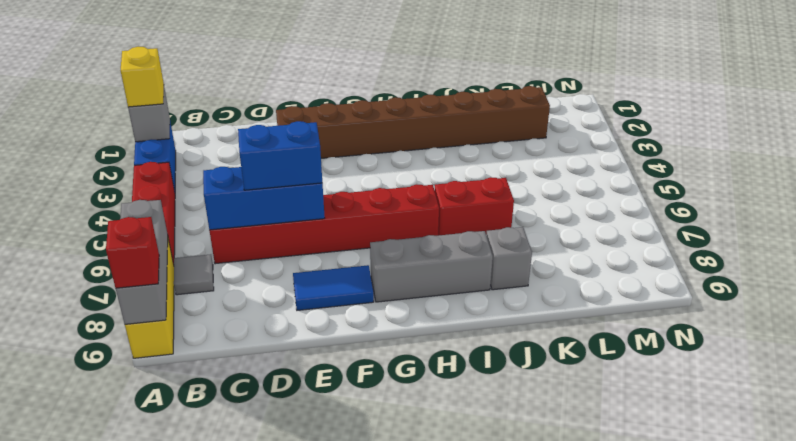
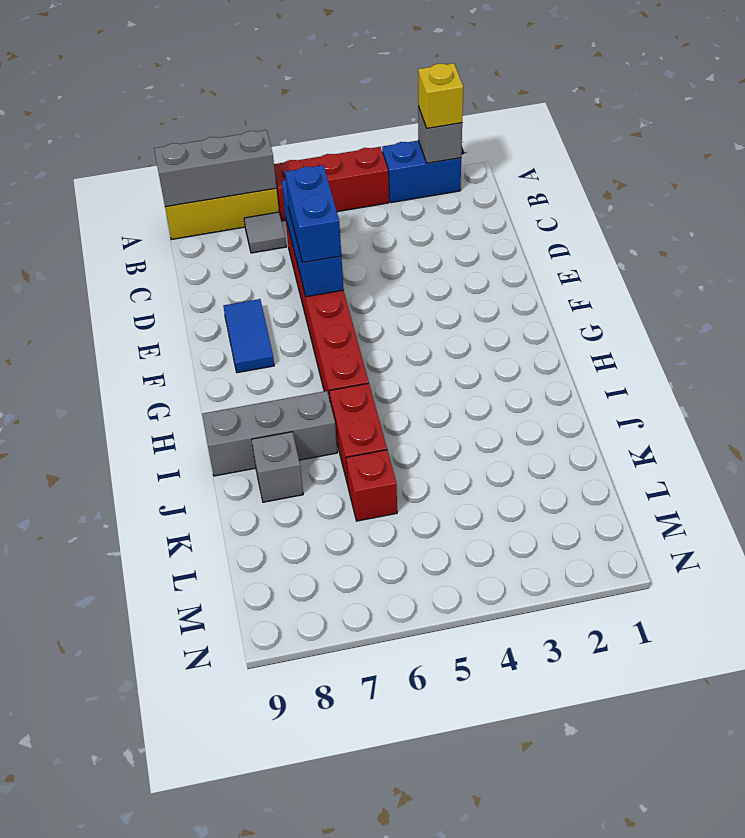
red 1x1 brick [106,217,159,288] -> red 1x1 brick moved to [346,450,397,521]
brown 1x8 brick [276,86,550,158] -> none
grey 1x3 brick [370,231,493,302] -> grey 1x3 brick turned to [202,391,337,476]

